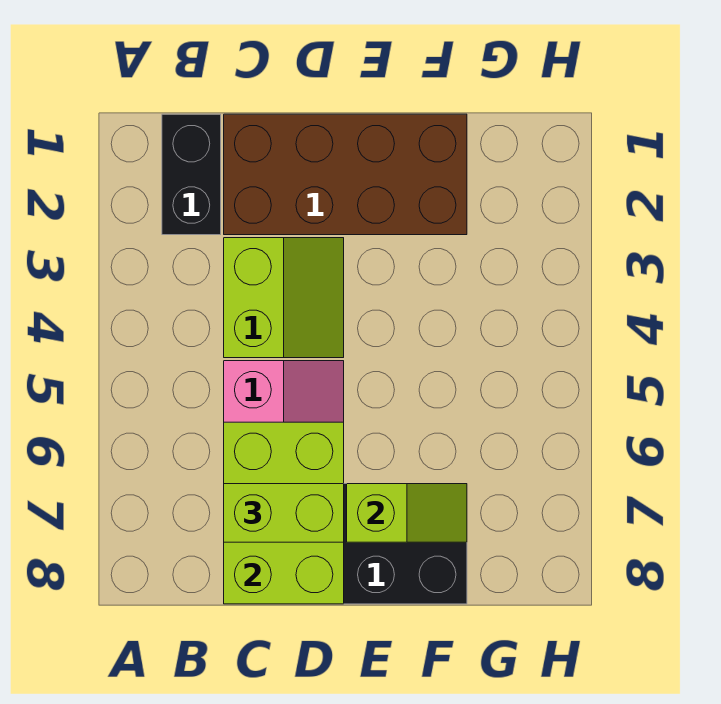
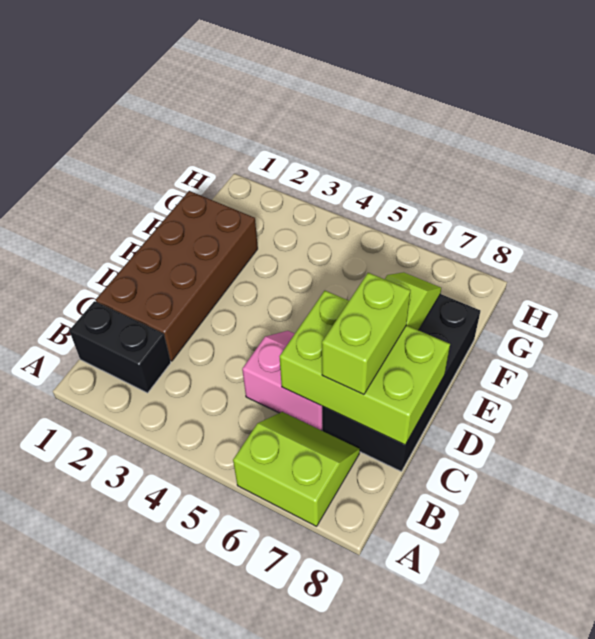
lime 2x2 slope [224,238,344,358] -> lime 2x2 slope moved to [233,412,360,526]

